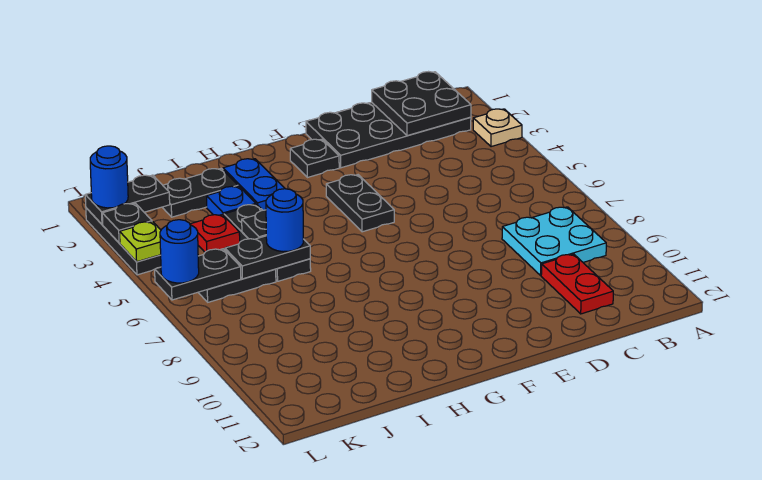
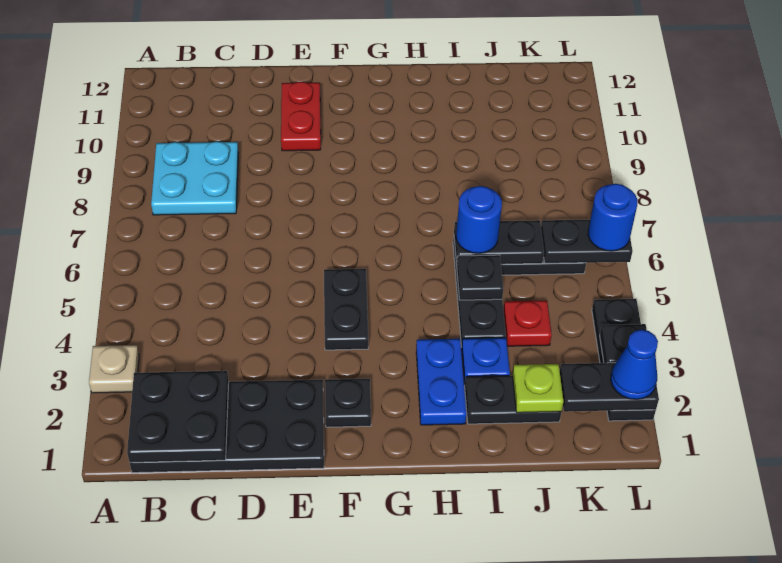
red 1x2 plate [541,254,613,314] -> red 1x2 plate moved to [281,82,321,151]
blue 1x1 round brick [90,146,128,208] -> blue 1x1 cone [611,330,658,399]
lime 1x1 plate [120,222,161,262] -> lime 1x1 plate moved to [512,364,563,413]

